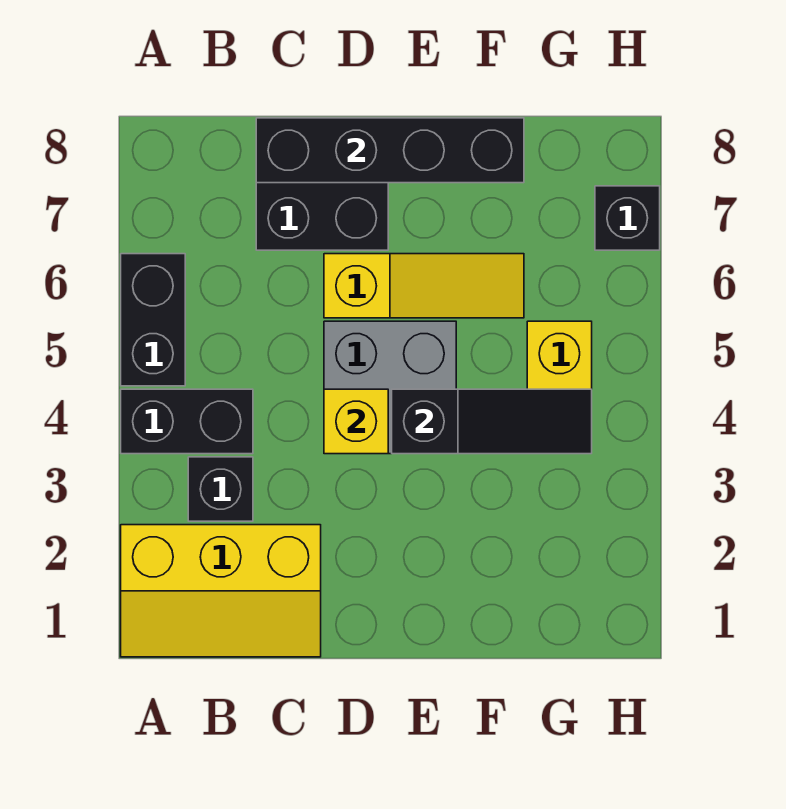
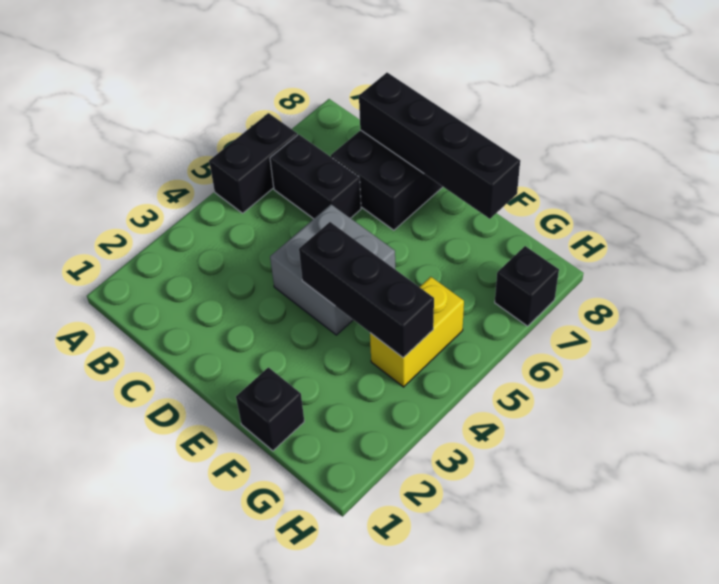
yellow 2x3 slope [121,525,321,657] -> none
black 1x2 brick [121,389,253,454] -> black 1x2 brick moved to [270,134,361,219]
black 1x1 brick [188,457,253,521] -> black 1x1 brick moved to [236,367,304,451]
yellow 1x1 brick [324,389,388,454] -> none
yellow 1x3 slope [324,254,524,318] -> none
black 1x3 slope [392,389,592,454] -> black 1x3 brick [299,222,434,358]

